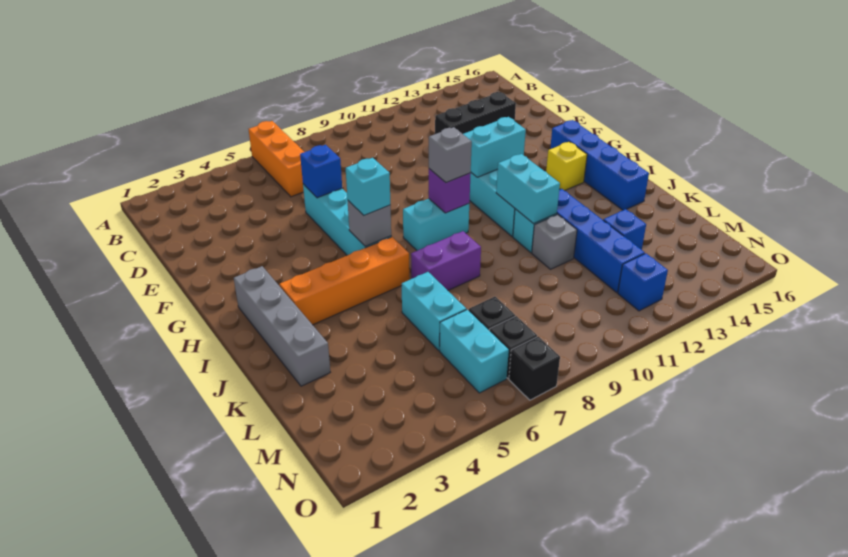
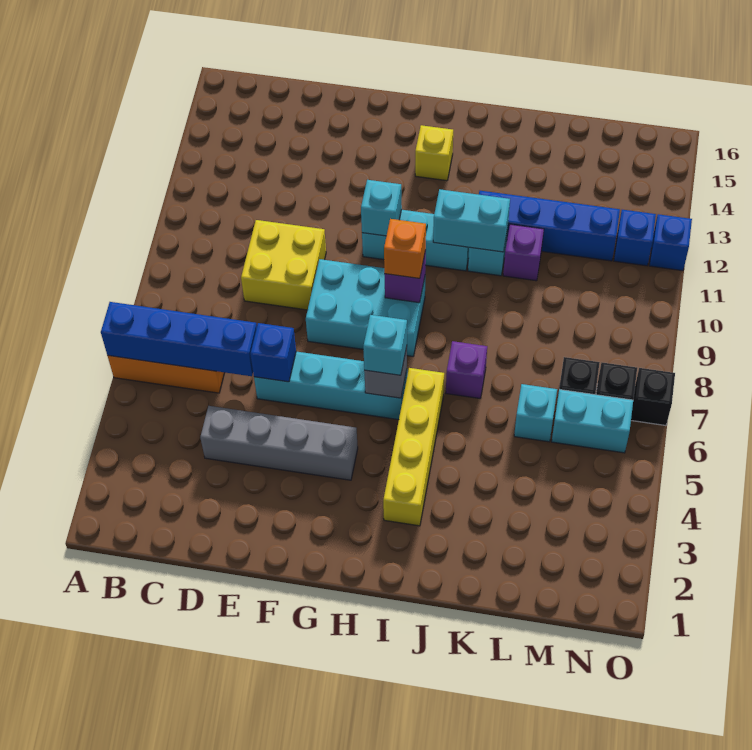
none -> yellow 2x2 brick [241,220,326,310]
black 1x3 brick [435,92,516,134] -> none
cyan 1x2 brick [463,117,526,177] -> cyan 1x1 brick [361,180,402,236]
blue 1x4 brick [550,120,649,210] -> blue 1x4 brick moved to [101,302,257,376]
grey 1x4 brick [234,266,330,386] -> grey 1x4 brick moved to [200,406,358,480]
cyan 1x2 brick [403,199,469,251] -> cyan 2x3 brick [306,259,425,356]
grey 1x1 brick [429,127,472,183] -> orange 1x1 brick [384,219,426,278]
orange 1x4 brick [279,237,409,325] -> yellow 1x4 brick [383,368,444,526]
purple 1x2 brick [411,231,481,290] -> purple 1x1 brick [446,341,487,398]
cyan 1x2 brick [402,272,466,350] -> cyan 1x1 brick [514,384,557,442]
grey 1x1 brick [532,215,577,269] -> purple 1x1 brick [503,224,544,281]
blue 1x1 brick [603,209,646,250] -> blue 1x1 brick moved to [649,214,692,271]

